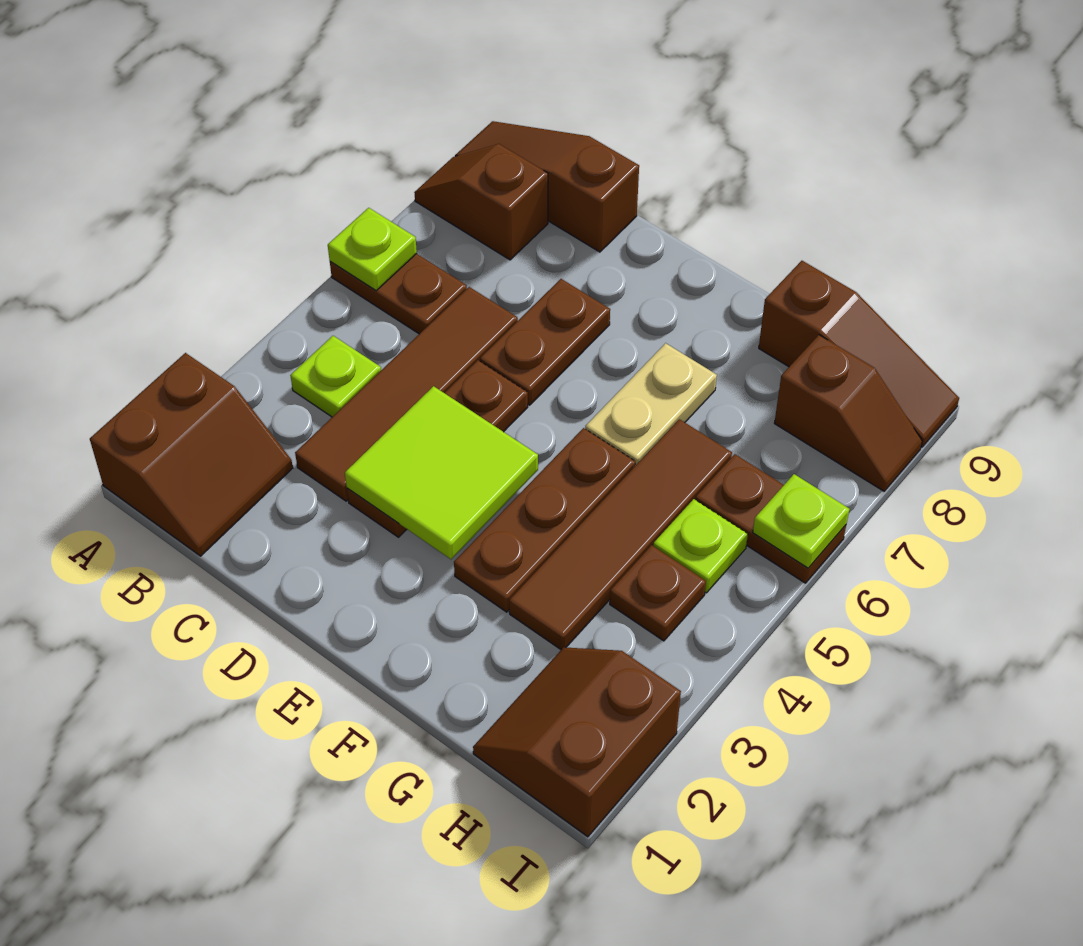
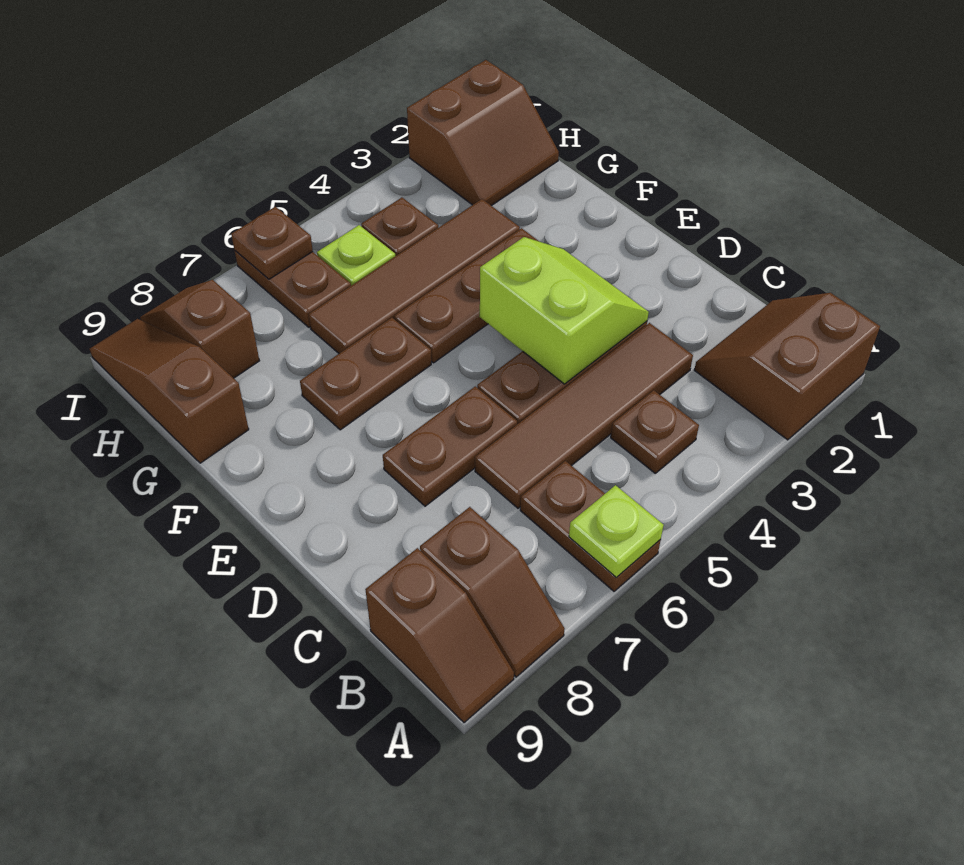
brown 1x3 slope [455,121,639,252] -> brown 1x2 slope [365,548,514,723]
lime 1x1 plate [290,336,381,417] -> brown 1x1 plate [611,390,699,473]
lime 2x2 tile [345,386,538,559] -> lime 2x2 slope [480,237,649,384]
tan 1x2 plate [585,343,717,466] -> brown 1x2 plate [300,318,431,430]
lime 1x1 plate [753,474,850,568] -> brown 1x1 plate [231,207,313,279]

